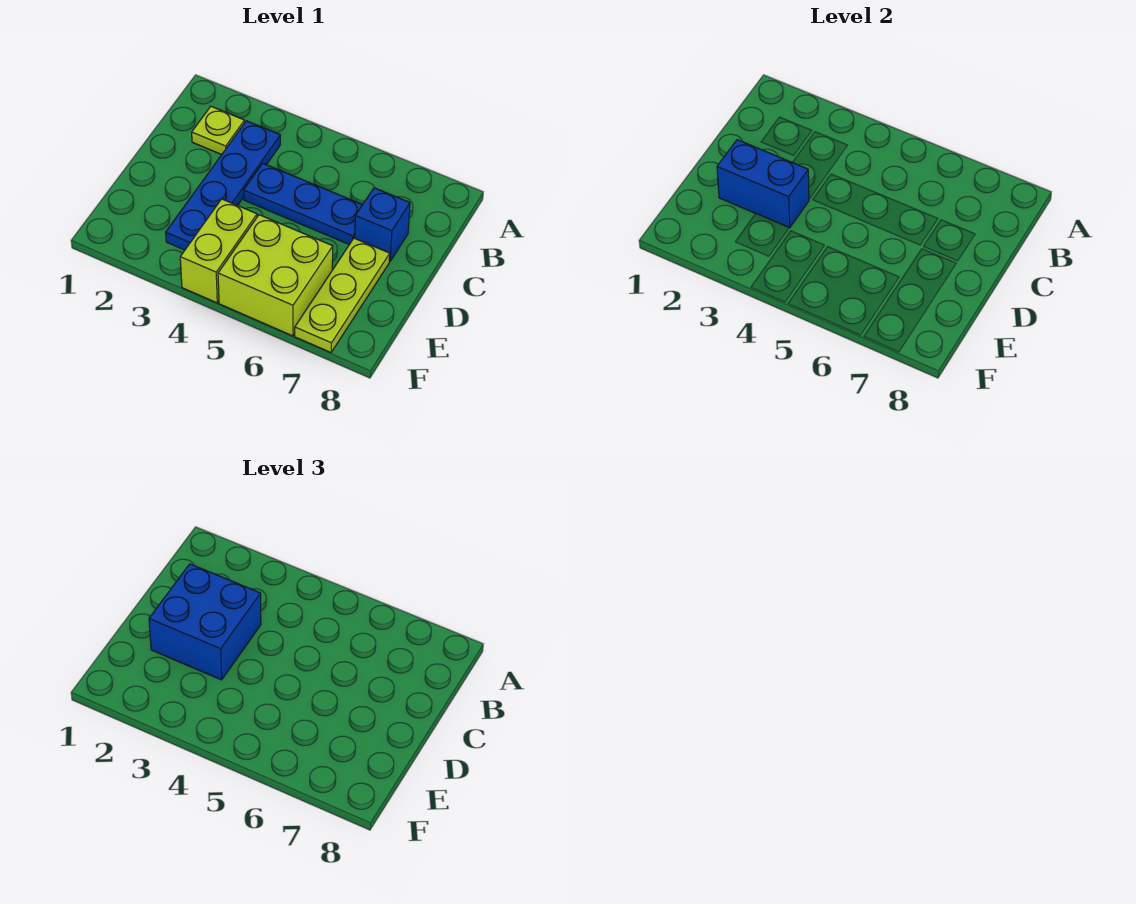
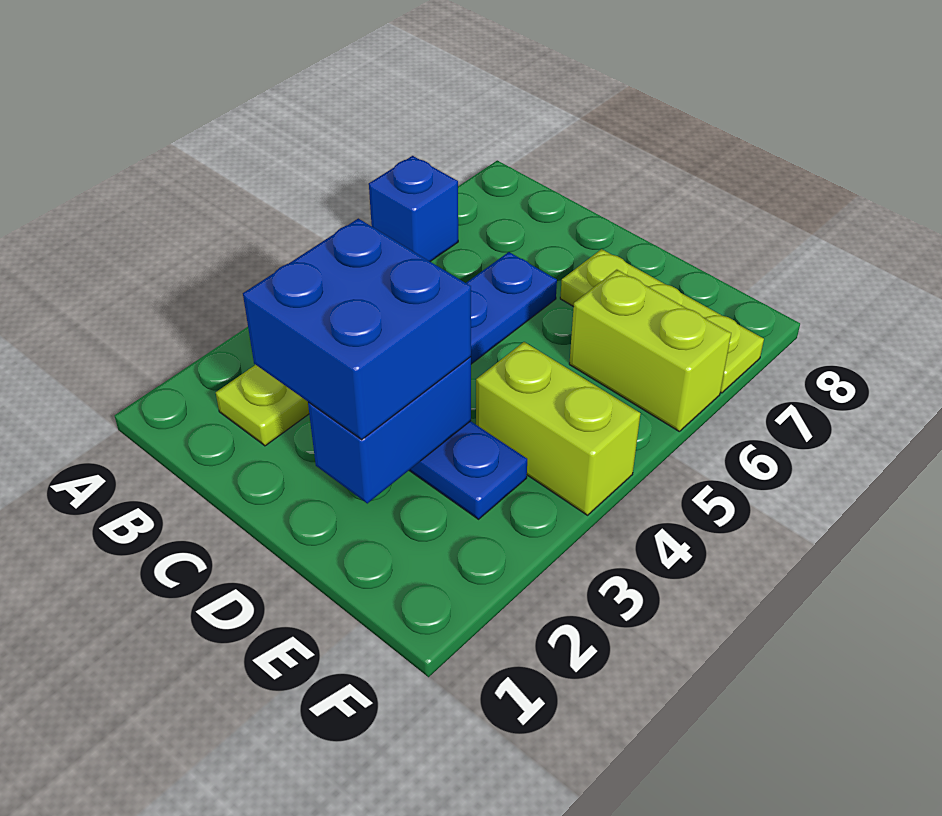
blue 1x1 brick [355,188,410,261] -> blue 1x1 brick moved to [369,156,458,261]
lime 2x2 brick [218,215,333,336] -> lime 1x2 brick [569,270,731,432]

